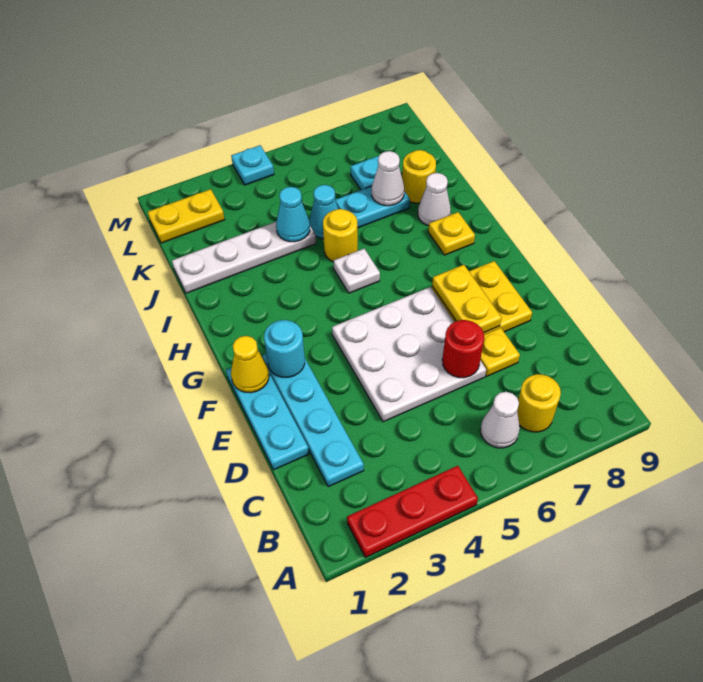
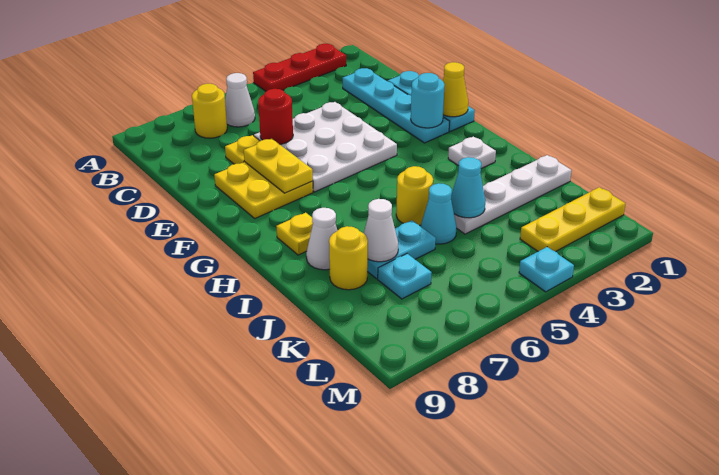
white 1x1 plate [334,249,380,293] -> white 1x1 plate moved to [448,137,496,169]
yellow 1x2 plate [148,189,225,243] -> yellow 1x3 plate [520,187,625,252]

